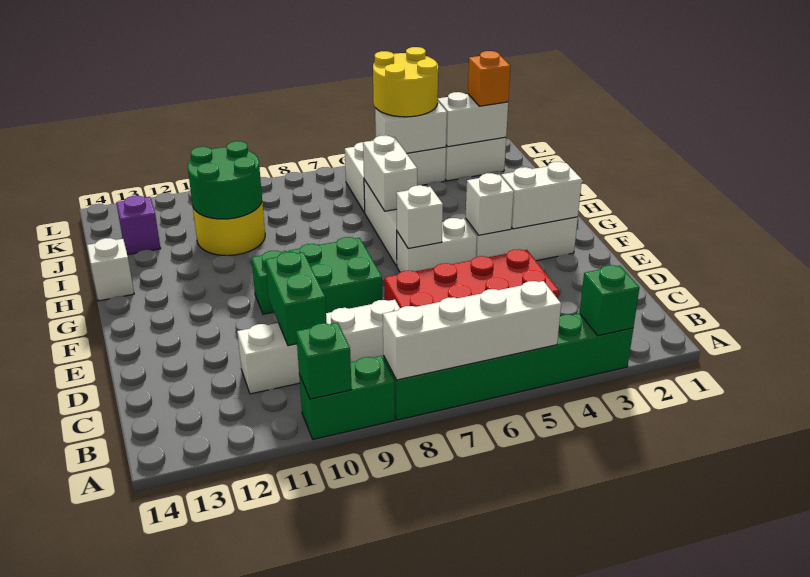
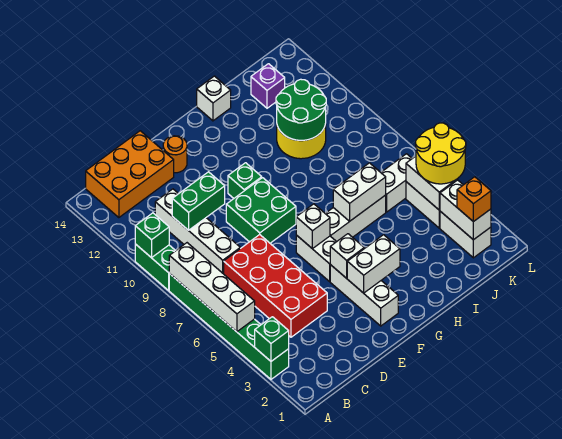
none -> orange 2x3 brick [86,131,174,218]
none -> orange 1x1 round brick [163,136,187,173]
white 1x2 brick [501,162,582,229] -> white 1x2 brick turned to [347,235,400,293]

